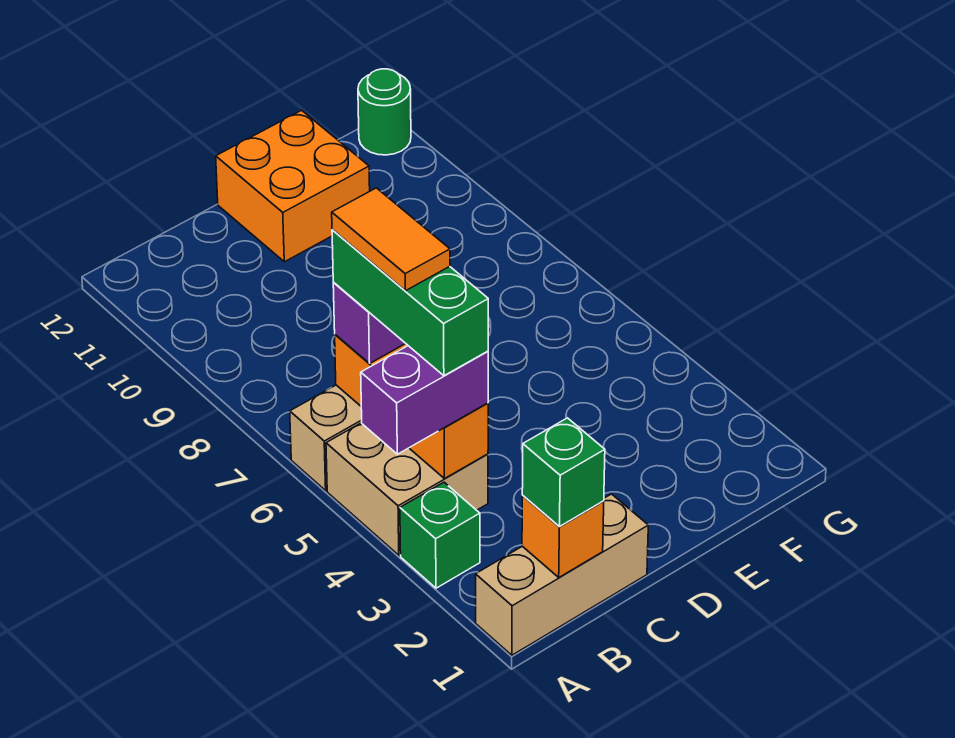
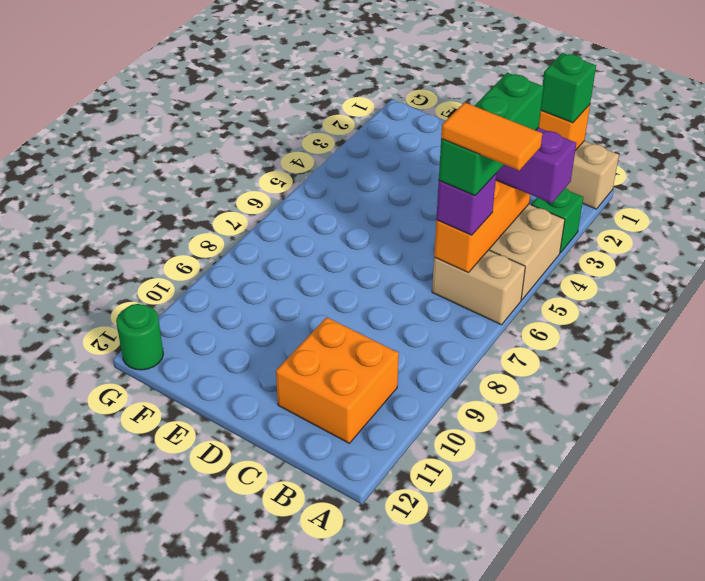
orange 1x2 tile [332,188,450,291] -> orange 1x2 tile turned to [441,102,542,170]
orange 2x2 brick [216,110,370,262] -> orange 2x2 brick moved to [276,317,399,443]

